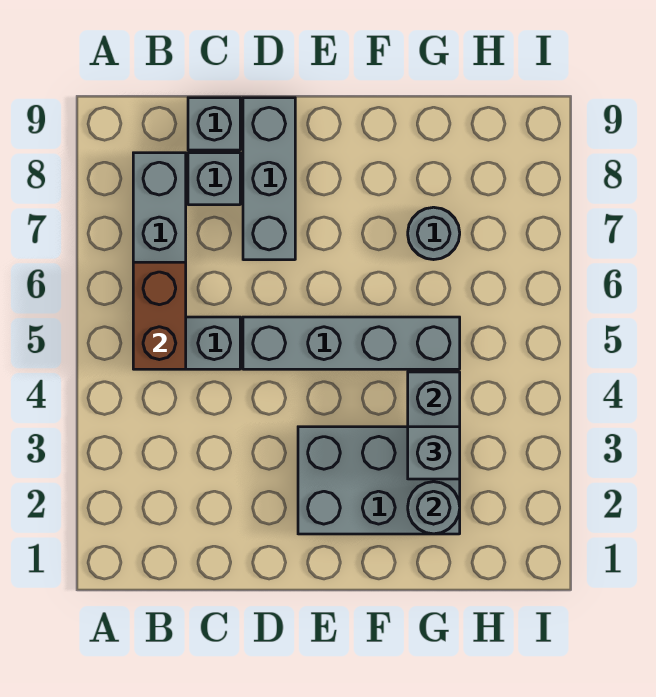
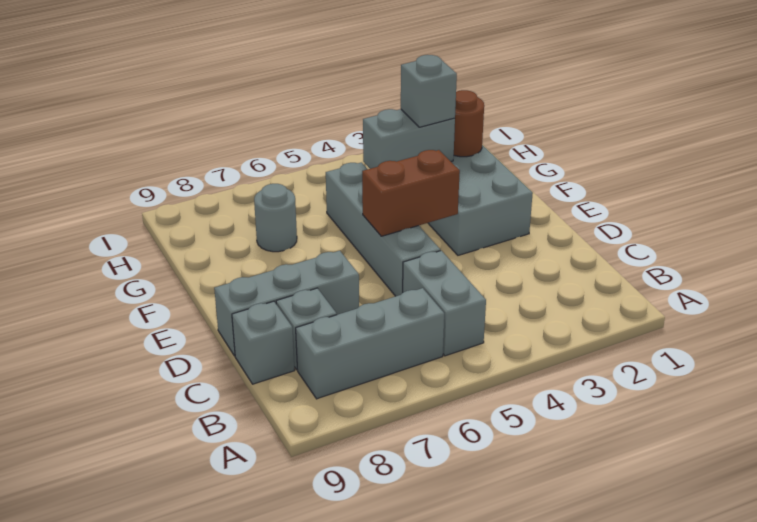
brown 1x2 brick [133,262,186,369] -> brown 1x2 brick moved to [362,150,460,236]
grey 1x1 round brick [408,482,460,534] -> brown 1x1 round brick [454,90,484,157]

